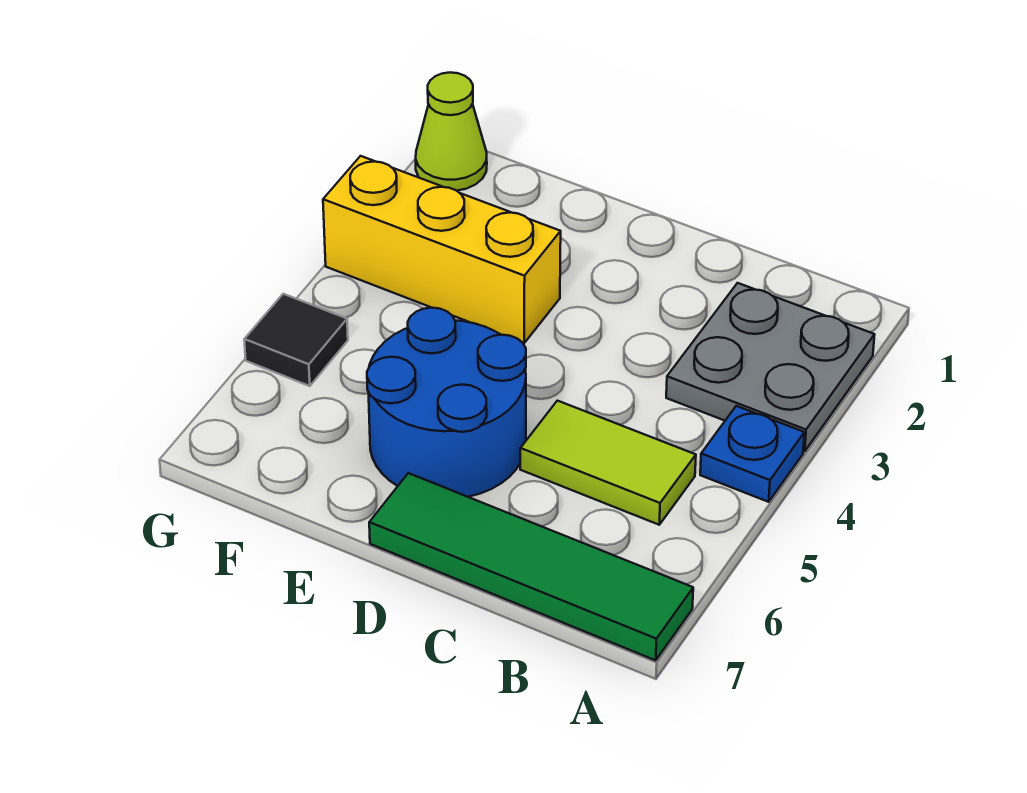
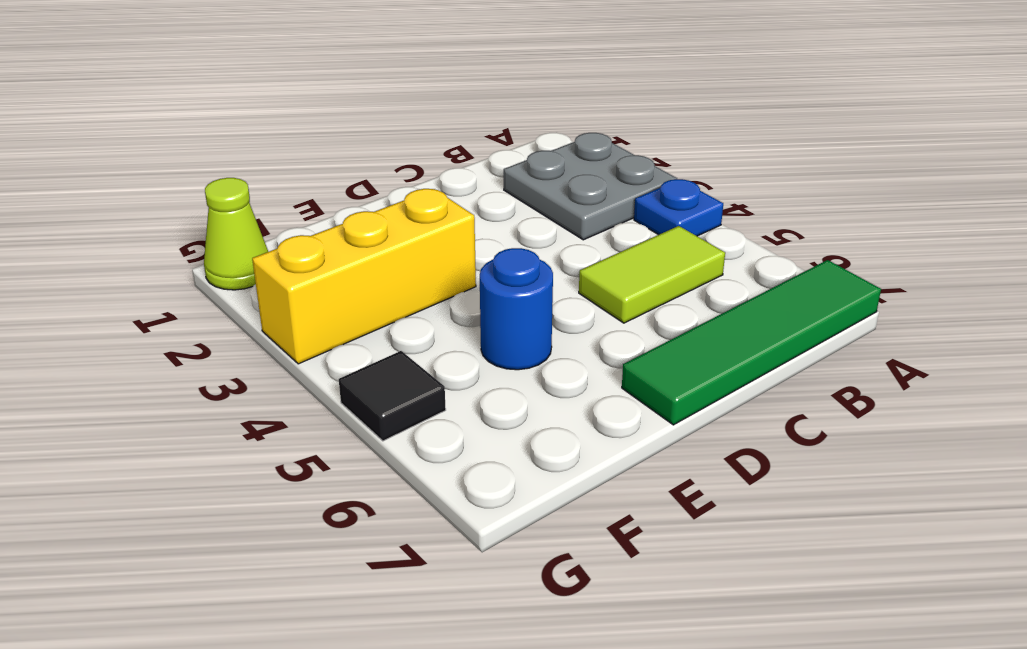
blue 2x2 round brick [367,308,526,497] -> blue 1x1 round brick [480,248,553,370]

